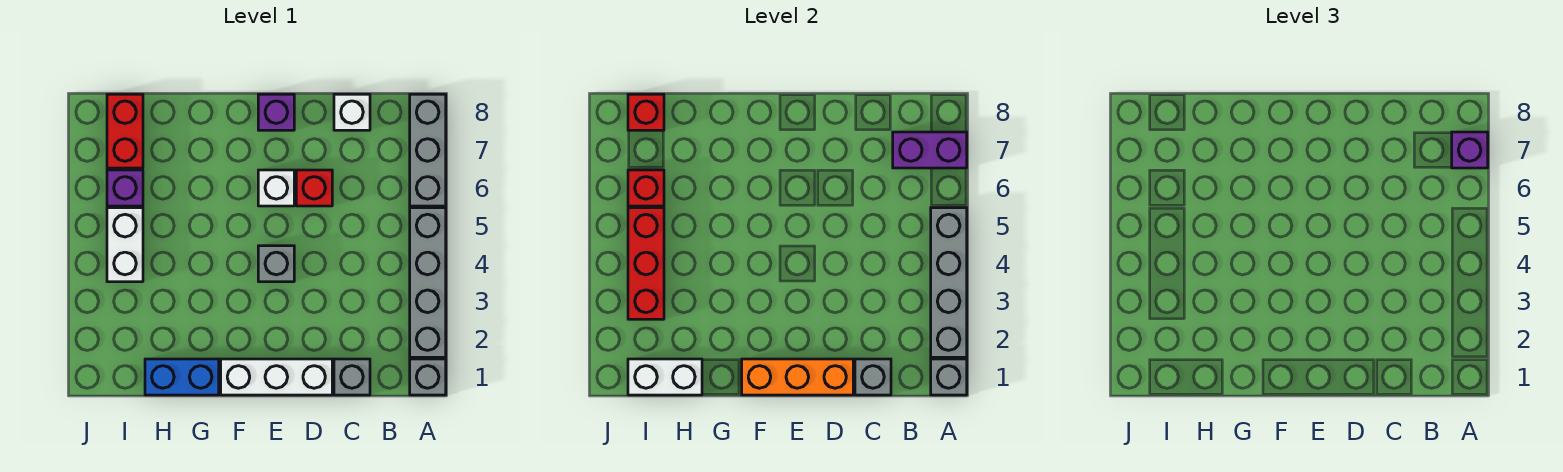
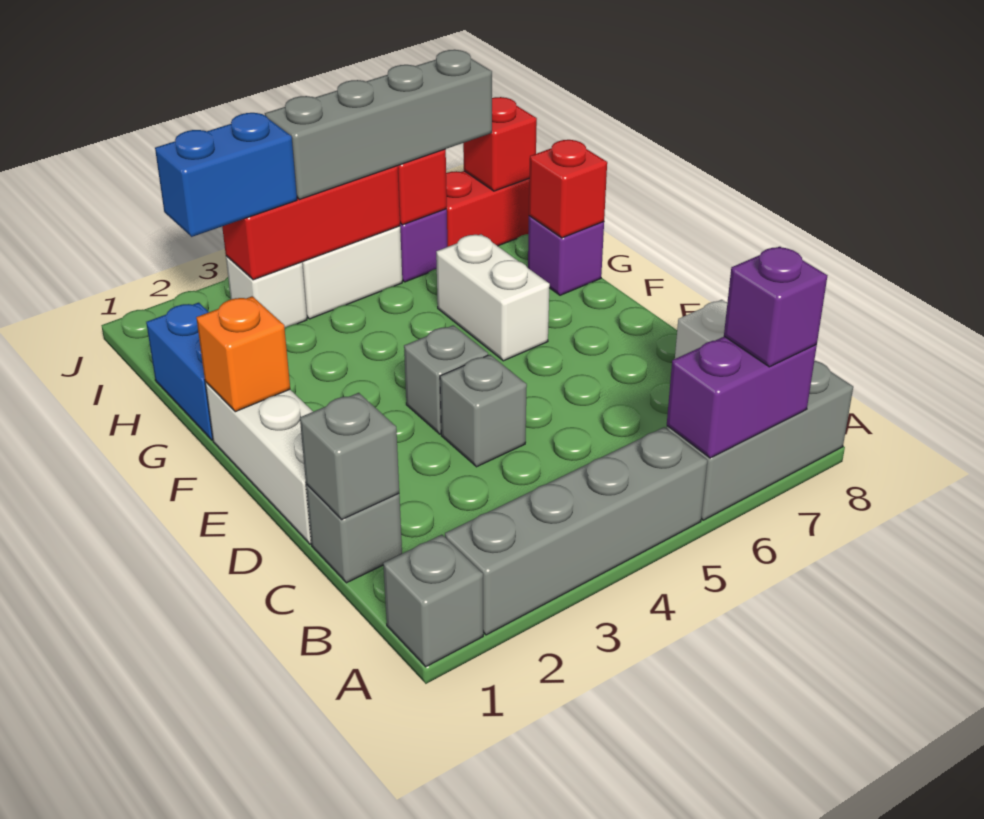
grey 1x1 brick [931,359,967,395] -> grey 1x1 brick moved to [440,355,527,467]
grey 1x4 brick [931,208,967,357] -> grey 1x4 brick moved to [265,50,492,199]
purple 1x2 brick [893,132,967,168] -> purple 1x2 brick turned to [667,336,817,458]
orange 1x3 brick [742,359,853,395] -> orange 1x1 brick [196,296,290,412]
red 1x1 brick [296,170,332,206] -> red 1x1 brick moved to [529,140,607,238]
white 1x1 brick [258,170,294,206] -> white 1x1 brick moved to [226,256,307,328]
purple 1x1 brick [258,94,294,130] -> purple 1x1 brick moved to [528,216,604,295]
white 1x2 brick [628,359,702,395] -> white 1x2 brick moved to [436,234,550,361]
none -> blue 1x2 brick [155,113,297,237]

